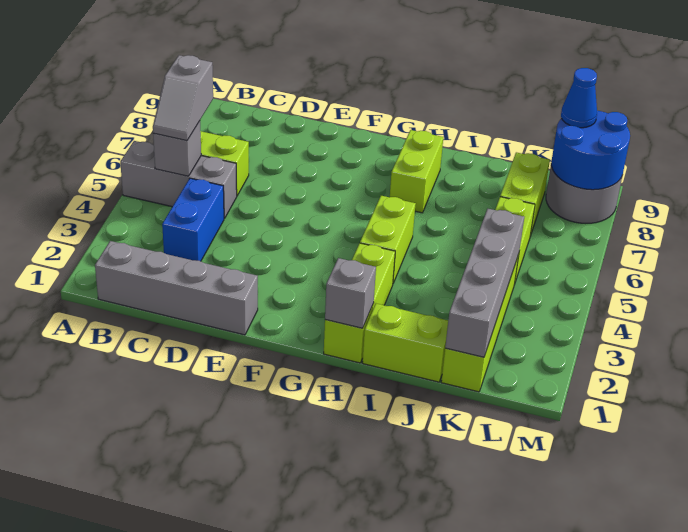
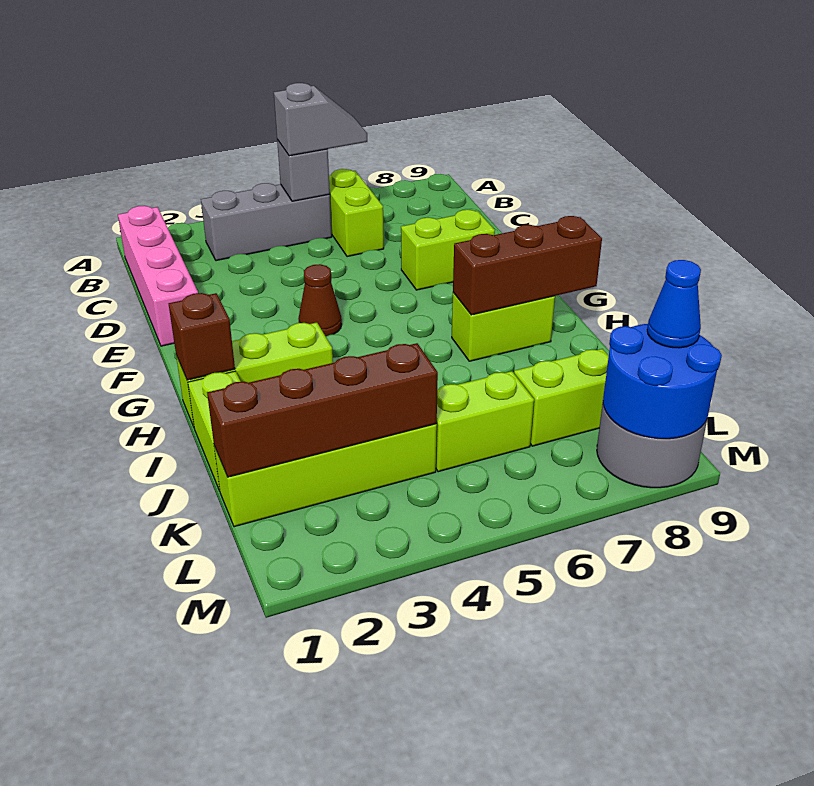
grey 1x3 brick [120,141,237,219] -> grey 1x3 brick turned to [201,183,332,261]
grey 1x4 brick [95,241,258,335] -> pink 1x4 brick [118,206,198,346]
grey 1x2 slope [153,55,213,141] -> grey 1x2 slope turned to [274,83,367,156]
blue 1x2 brick [162,178,224,261] -> none
none -> brown 1x1 cone [298,264,342,336]
grey 1x1 brick [325,258,376,328] -> brown 1x1 brick [169,293,235,380]
lime 1x2 brick [360,196,416,283] -> lime 1x2 brick moved to [401,210,495,290]
none -> brown 1x3 brick [453,216,602,315]
grey 1x4 brick [445,209,524,357] -> brown 1x4 brick [207,343,438,477]

